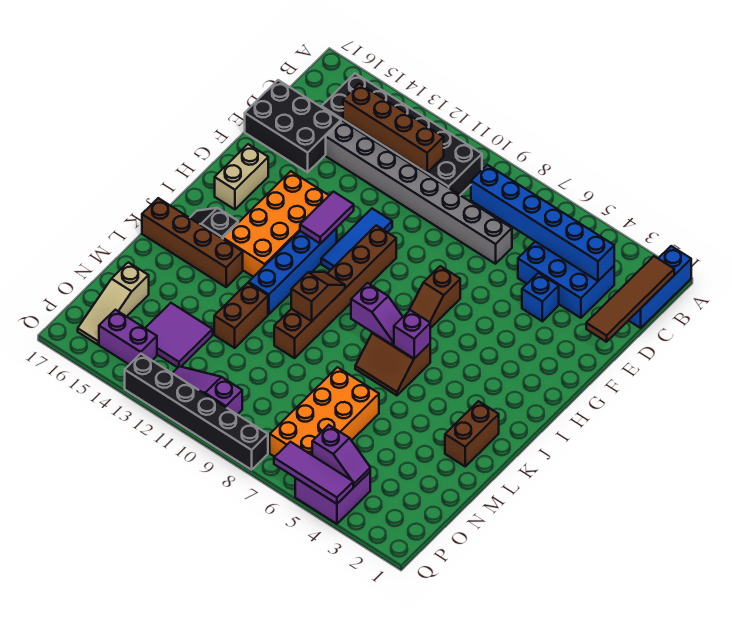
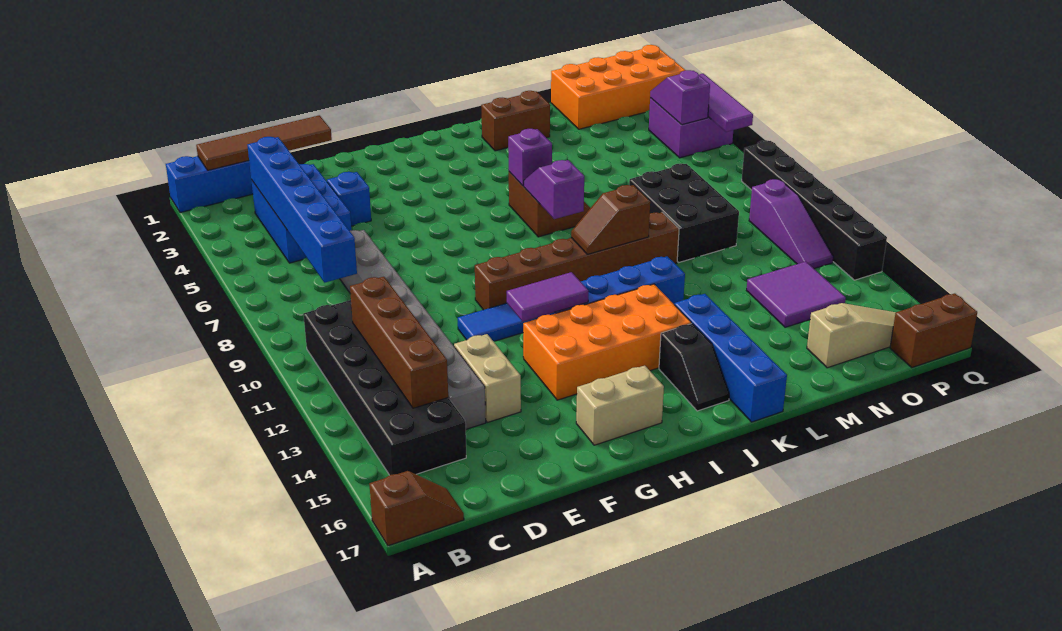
black 2x3 brick [245,80,341,172] -> black 2x3 brick moved to [629,164,739,262]
none -> tan 1x2 brick [454,334,521,422]
brown 1x2 slope [409,266,460,328] -> brown 1x2 slope moved to [369,471,464,546]
brown 1x4 brick [142,198,243,287] -> blue 1x4 brick [674,294,787,422]
brown 1x2 brick [214,283,268,348] -> brown 1x2 brick moved to [890,293,977,367]
orange 2x4 brick [270,367,379,457] -> orange 2x4 brick moved to [551,45,686,129]
purple 1x2 brick [99,310,157,365] -> none

